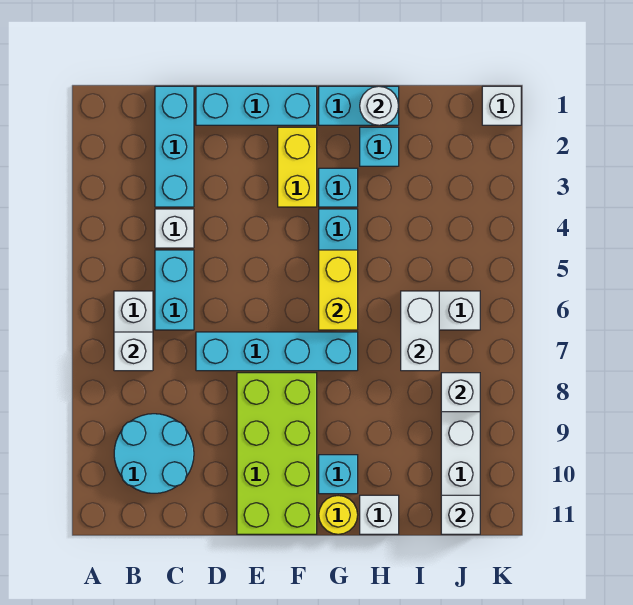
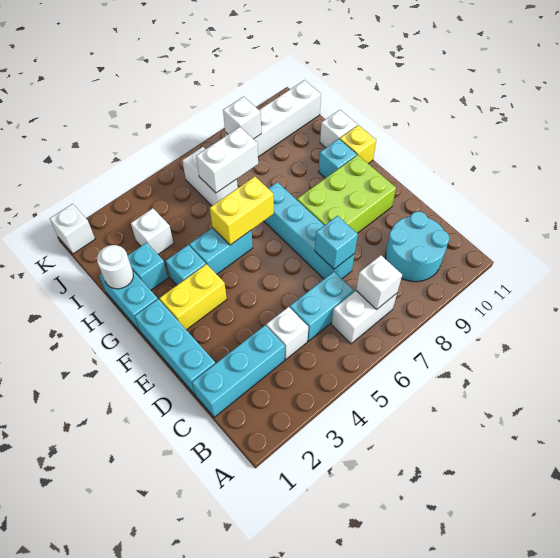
none -> cyan 1x1 brick [315,216,358,269]
lime 2x4 brick [237,373,317,534] -> lime 2x3 brick [297,155,396,233]
yellow 1x1 round brick [319,496,358,534] -> yellow 1x1 brick [340,125,376,164]
white 1x1 brick [441,495,480,534] -> white 1x1 brick moved to [131,208,174,254]

